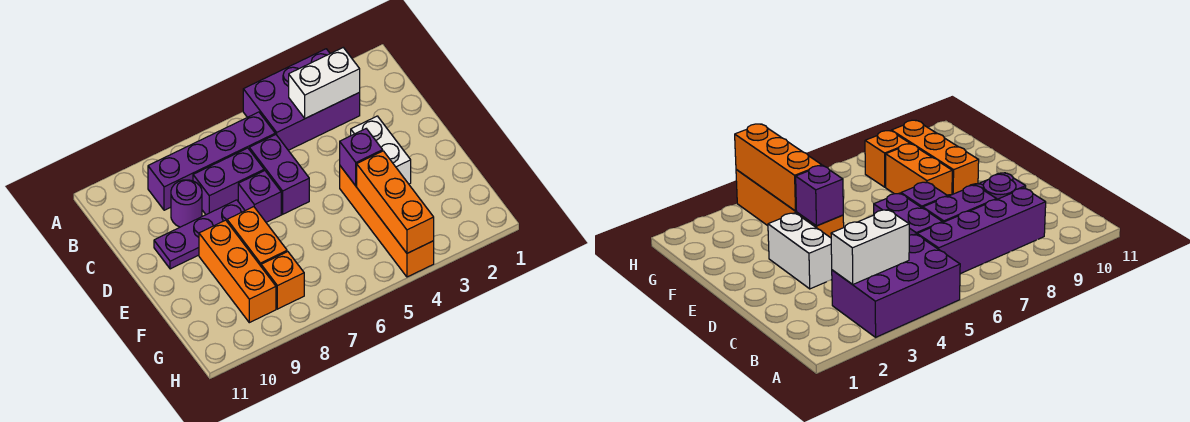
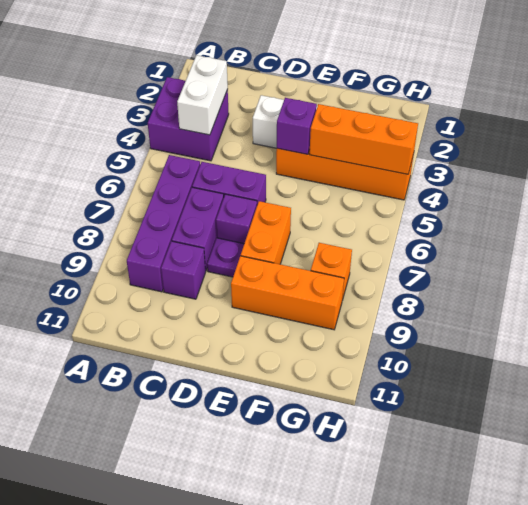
purple 2x3 brick [243,49,360,150] -> purple 2x2 brick [148,77,229,161]
purple 1x1 round brick [171,180,202,227] -> purple 1x1 brick [161,241,206,299]
purple 1x3 plate [154,200,245,269] -> purple 1x1 plate [207,238,244,277]
orange 1x2 brick [227,207,287,266] -> orange 1x2 brick turned to [241,201,291,264]

